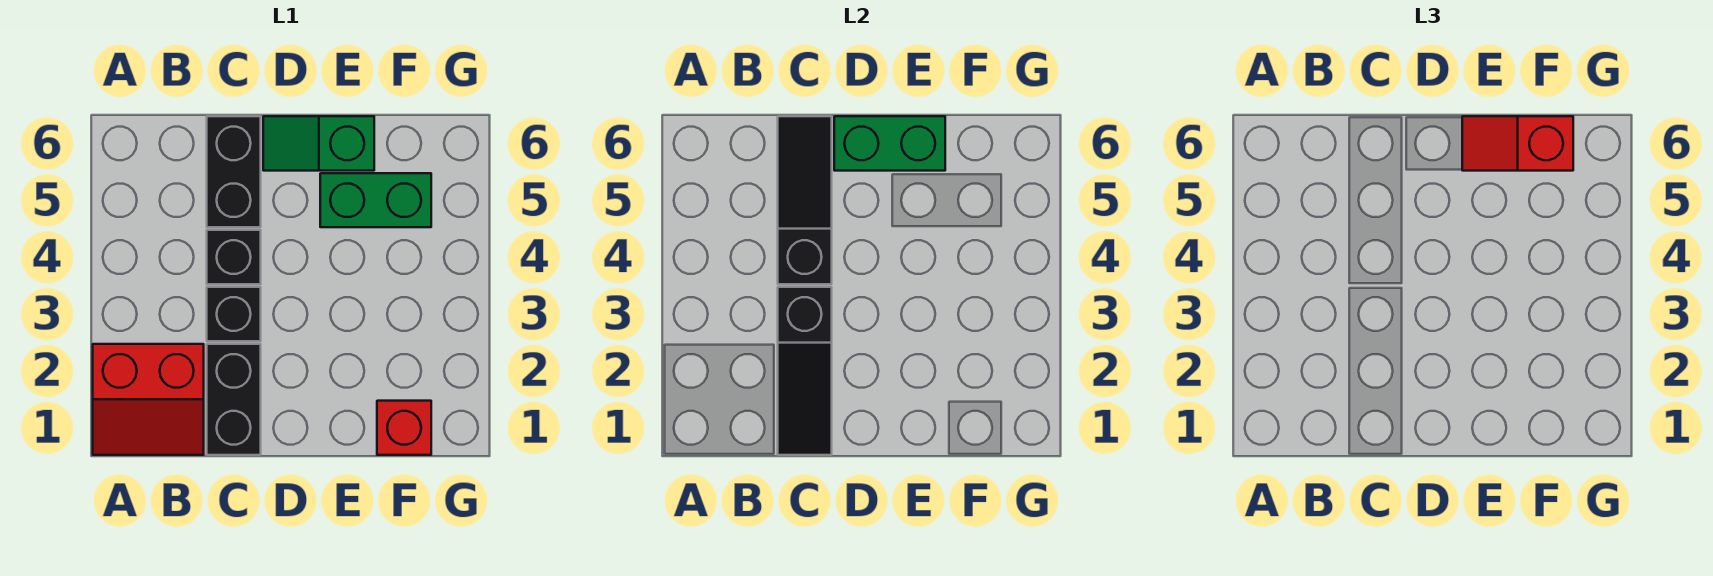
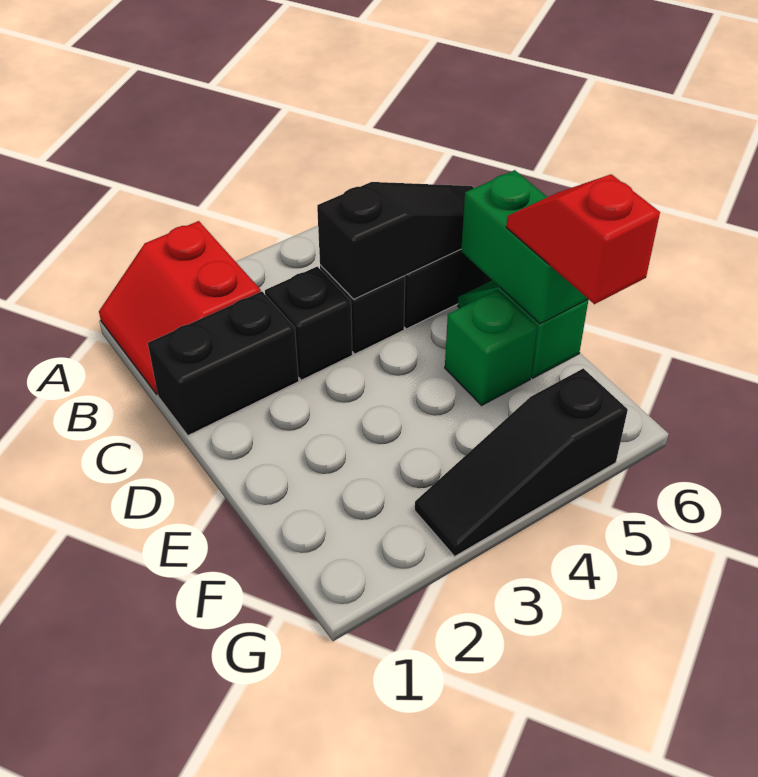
black 1x3 slope [778,287,832,455] -> black 1x3 slope moved to [415,368,628,556]
green 1x2 brick [320,173,431,227] -> green 1x1 brick [445,290,537,405]
red 1x1 brick [377,401,431,455] -> none

